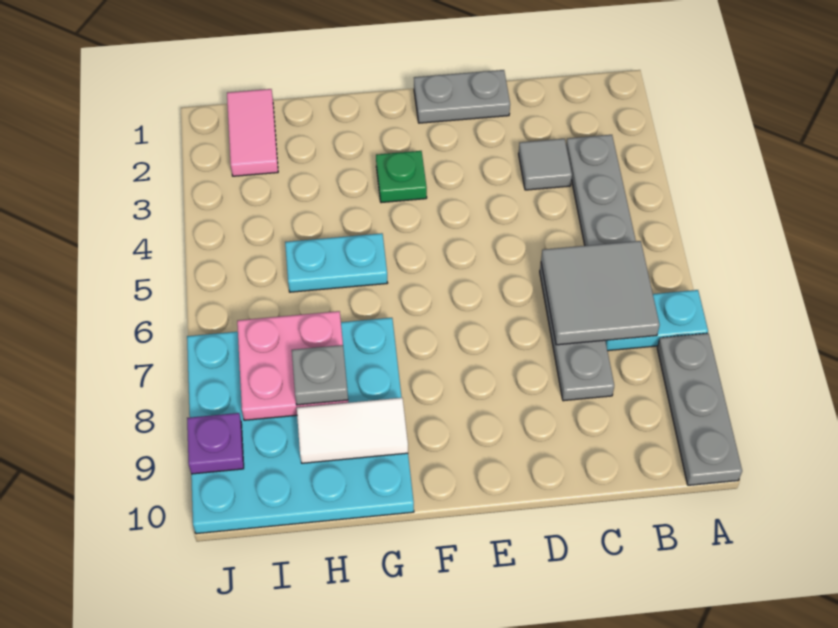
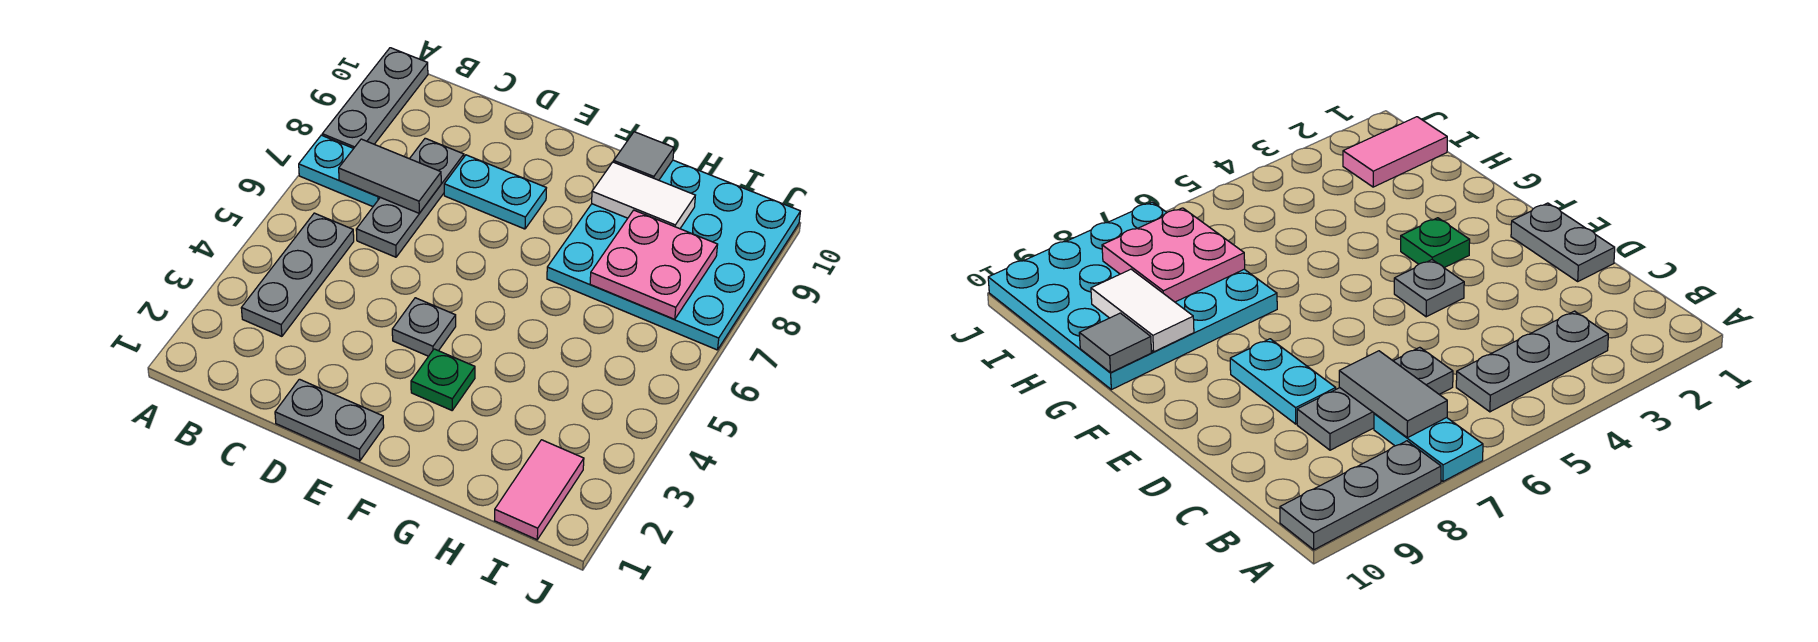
grey 2x2 tile [541,241,660,345] -> grey 1x2 tile [339,139,441,213]
grey 1x1 tile [519,139,572,190] -> grey 1x1 tile moved to [614,132,674,180]
cyan 1x2 plate [285,233,387,292] -> cyan 1x2 plate moved to [444,155,546,229]
grey 1x1 plate [292,345,348,405] -> grey 1x1 plate moved to [392,298,456,356]
purple 1x1 plate [187,413,244,474] -> none

